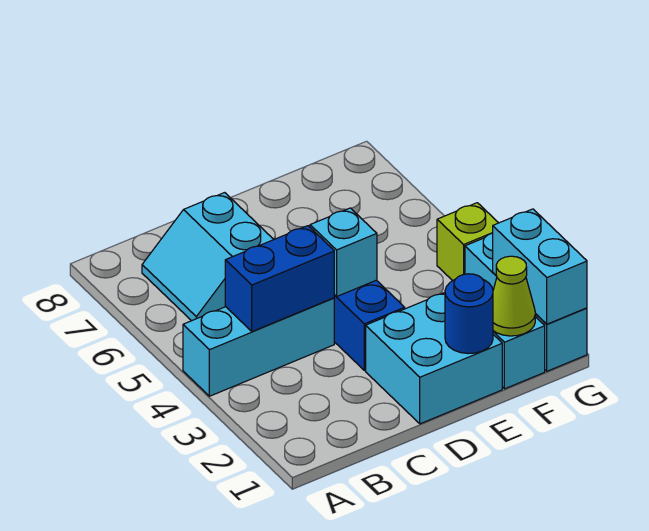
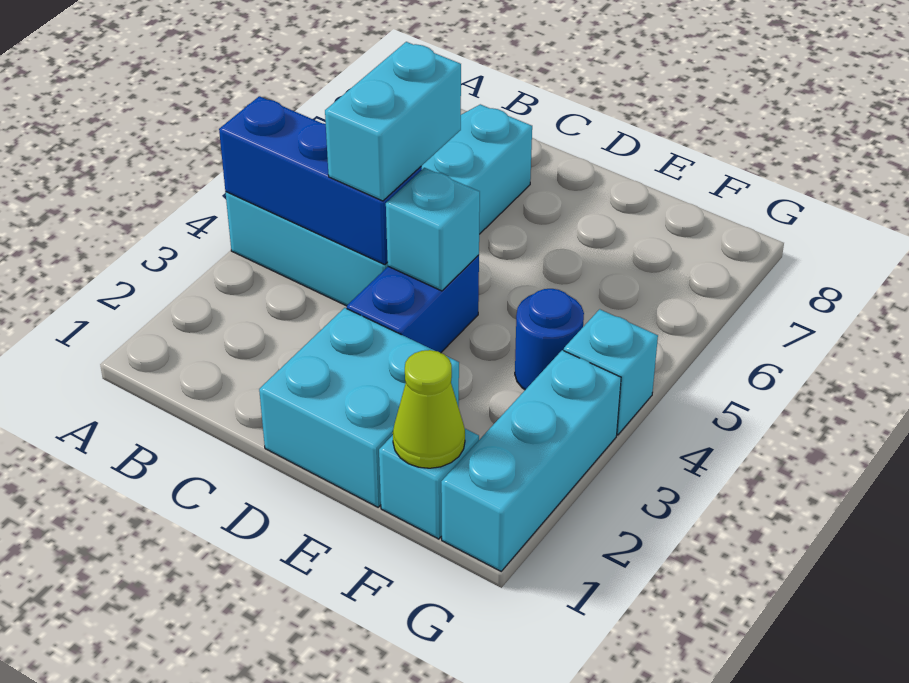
blue 1x2 brick [225,226,334,332] -> blue 1x3 brick [219,96,422,265]
blue 1x1 round brick [445,274,493,354] -> blue 1x1 round brick moved to [515,289,584,390]
cyan 1x2 brick [493,209,587,324] -> cyan 1x2 brick moved to [325,42,461,201]
lime 1x1 brick [437,203,498,281] -> cyan 1x1 brick [564,309,658,435]

